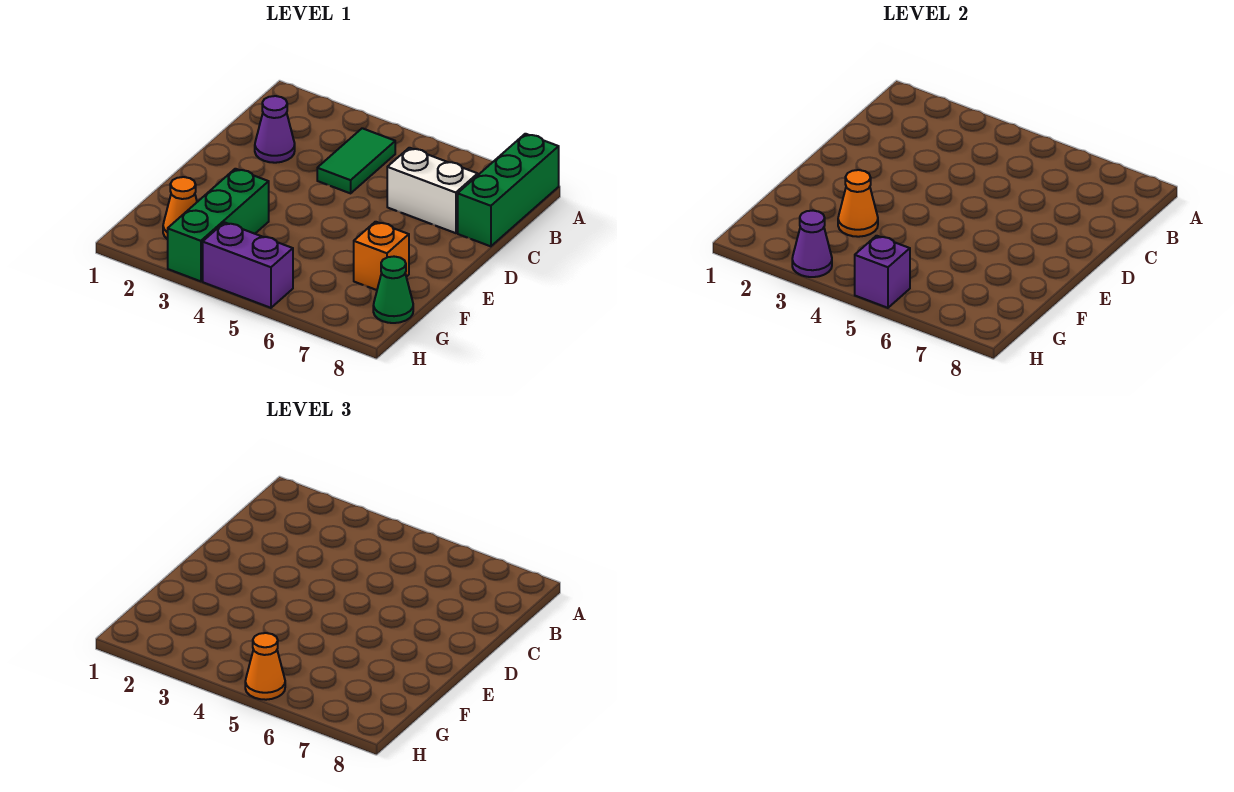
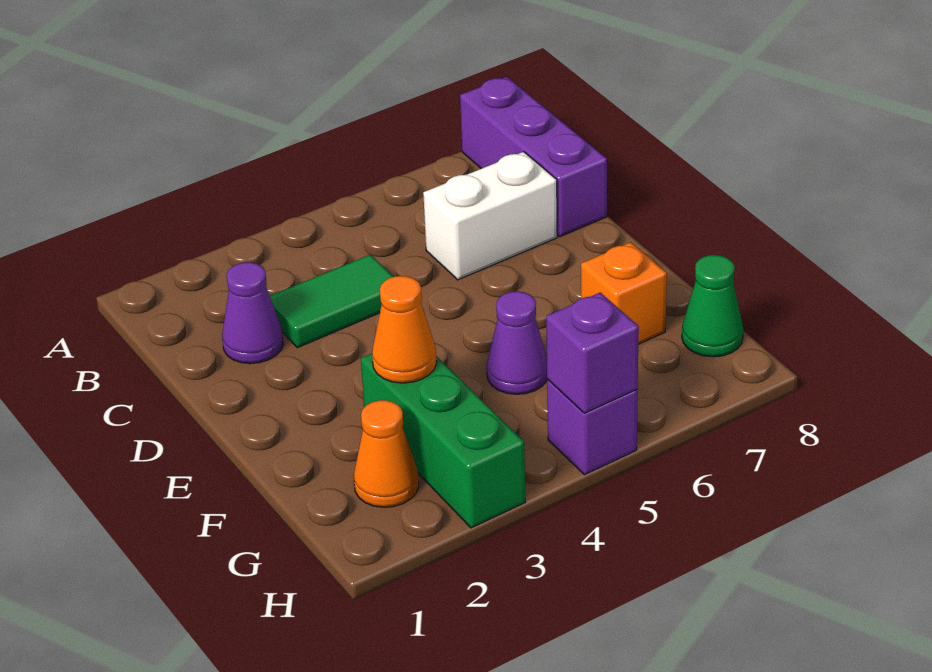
green 1x3 brick [458,134,559,246] -> purple 1x3 brick [460,77,607,237]
green 1x2 tile [317,128,395,193] -> green 1x2 tile turned to [270,255,394,348]
purple 1x1 cone [792,211,832,277] -> purple 1x1 cone moved to [487,291,547,394]
purple 1x2 brick [203,222,293,308] -> purple 1x1 brick [547,379,638,475]
orange 1x1 cone [245,633,285,700] -> none

